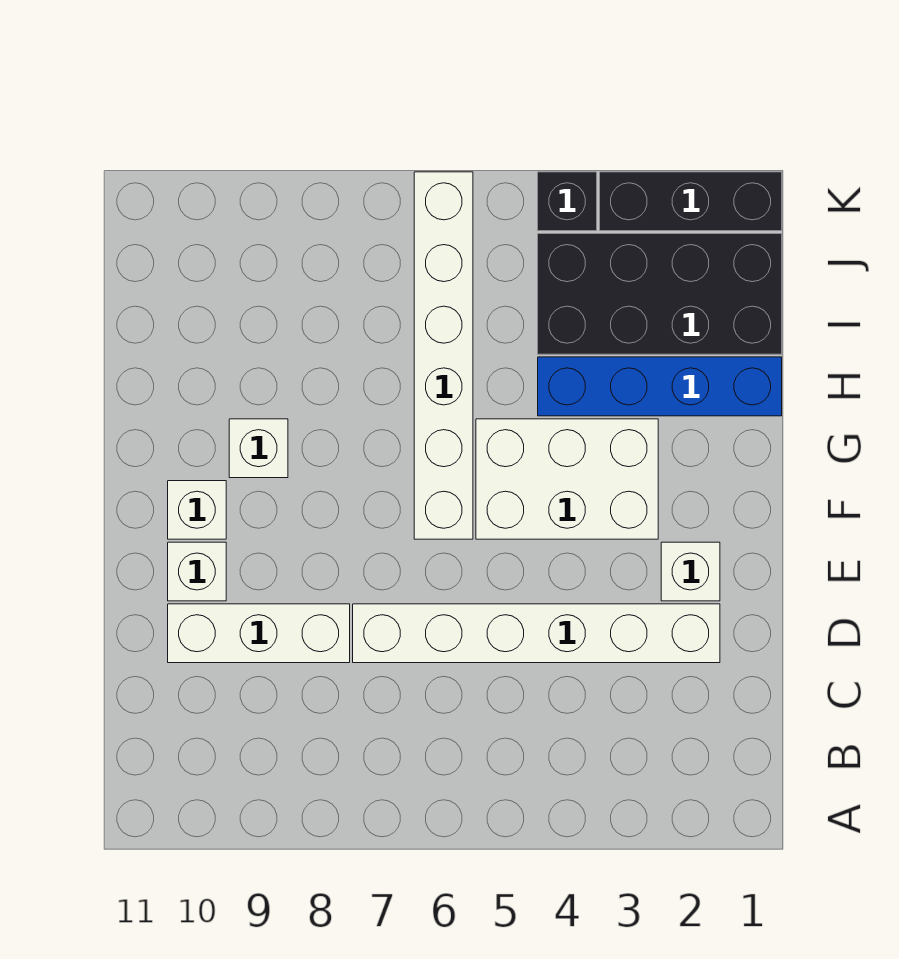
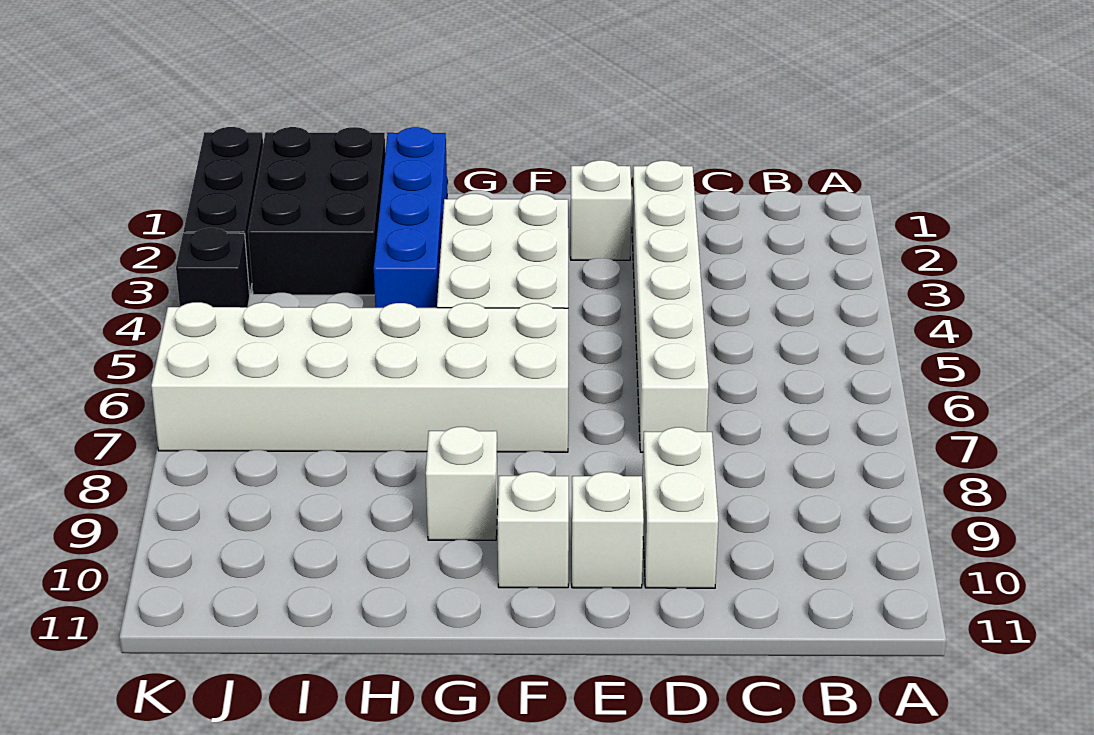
white 1x3 brick [168,604,350,663] -> white 1x2 brick [642,427,718,588]
white 1x6 brick [414,172,473,539] -> white 2x6 brick [151,302,568,452]
black 2x4 brick [538,234,782,354] -> black 2x3 brick [248,127,385,295]

